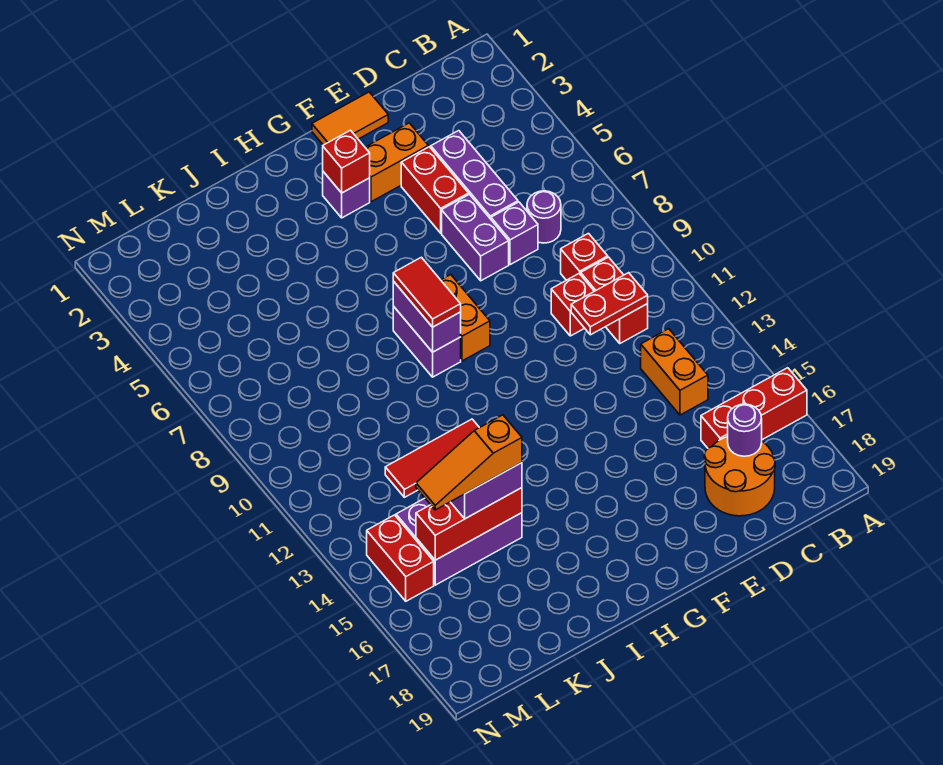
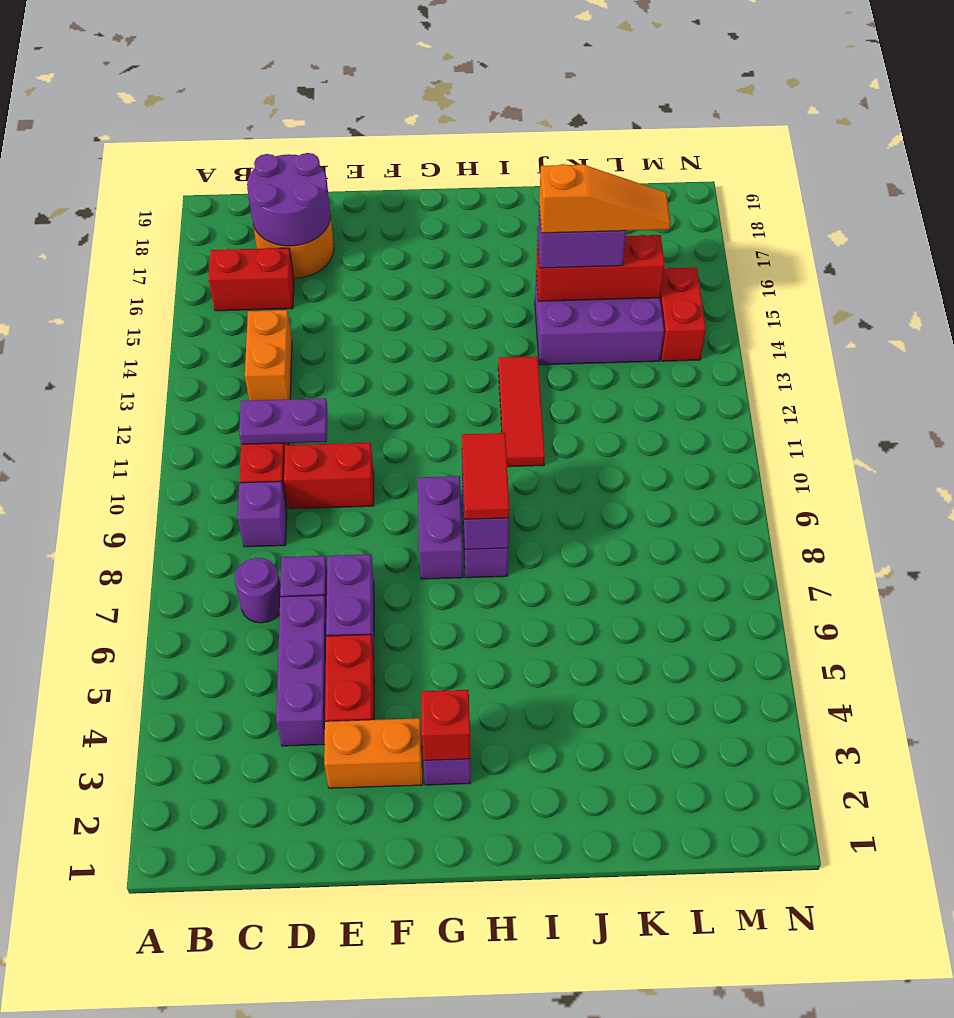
red 1x3 brick [701,368,807,448] -> red 1x2 brick [209,248,294,311]
red 1x1 brick [561,233,608,280] -> purple 1x1 brick [238,481,287,547]
red 1x2 plate [571,273,648,335] -> purple 1x2 plate [239,398,327,444]
purple 1x1 round brick [728,404,762,456] -> purple 2x2 round brick [247,153,331,246]
red 1x1 brick [551,274,594,336] -> red 1x2 brick [284,443,374,509]
orange 1x2 tile [312,92,388,145] -> none
orange 1x2 brick [441,275,490,361] -> purple 1x2 brick [418,476,463,579]
red 1x3 tile [385,419,479,497] -> red 1x3 tile turned to [498,356,545,467]

